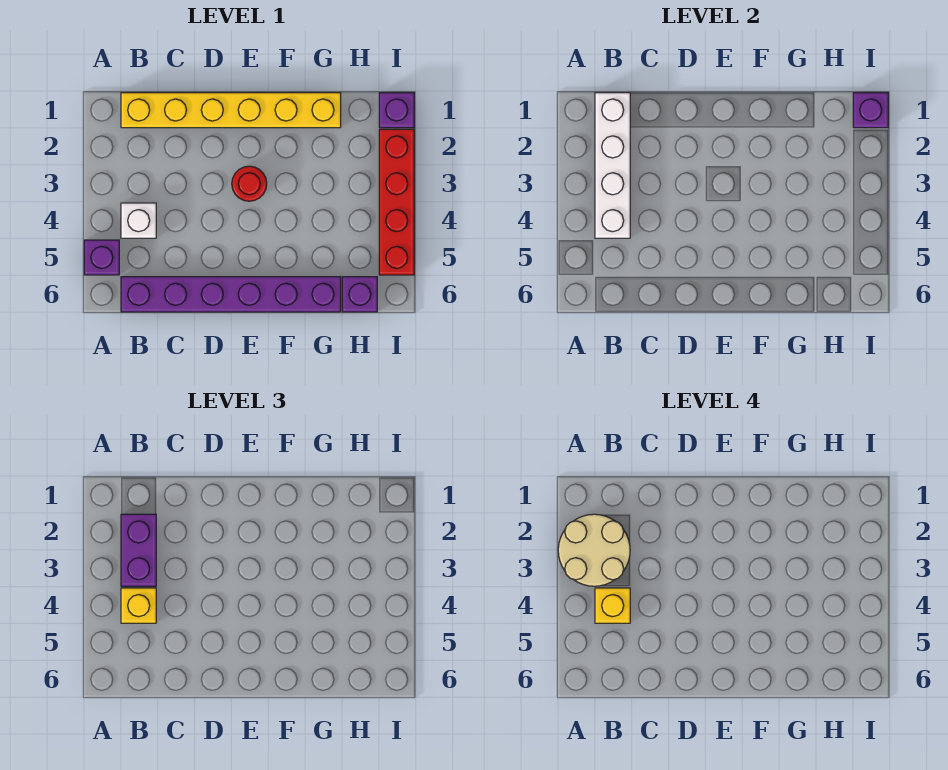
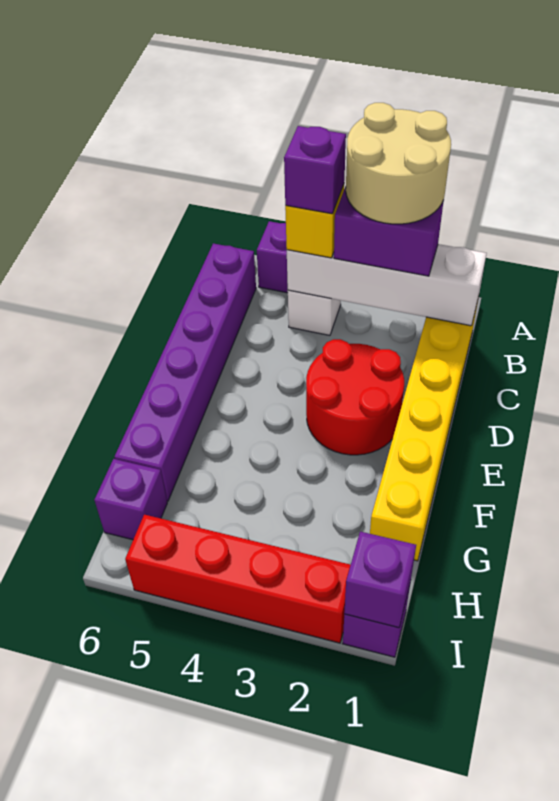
yellow 1x1 brick [595,588,630,623] -> purple 1x1 brick [284,126,346,214]
red 1x1 round brick [232,166,267,201] -> red 2x2 round brick [306,339,404,455]

